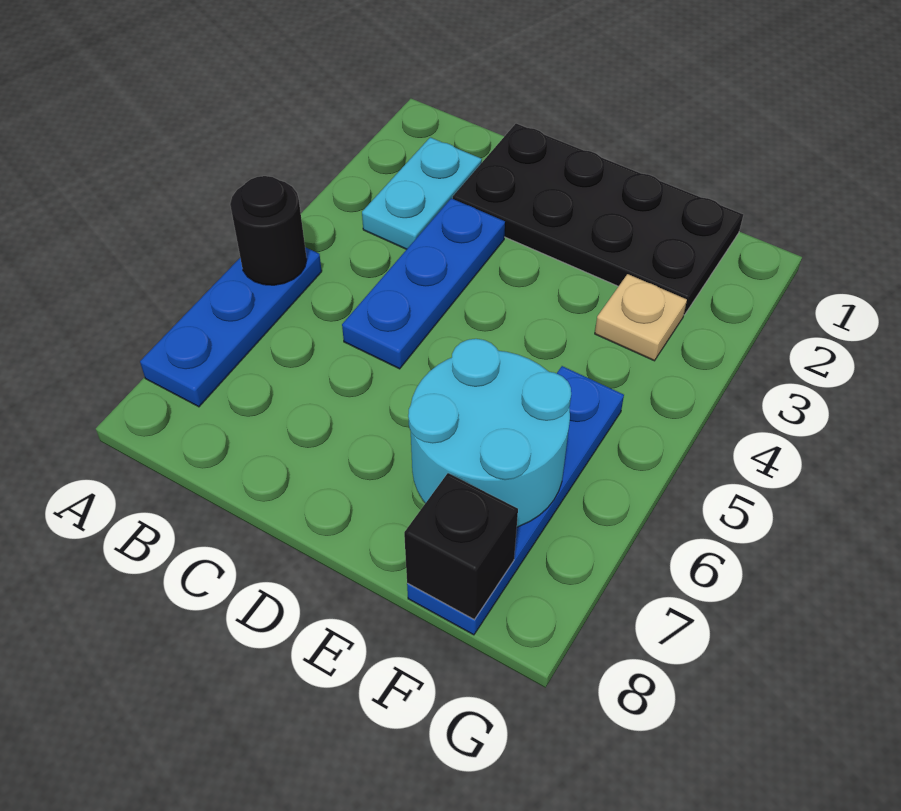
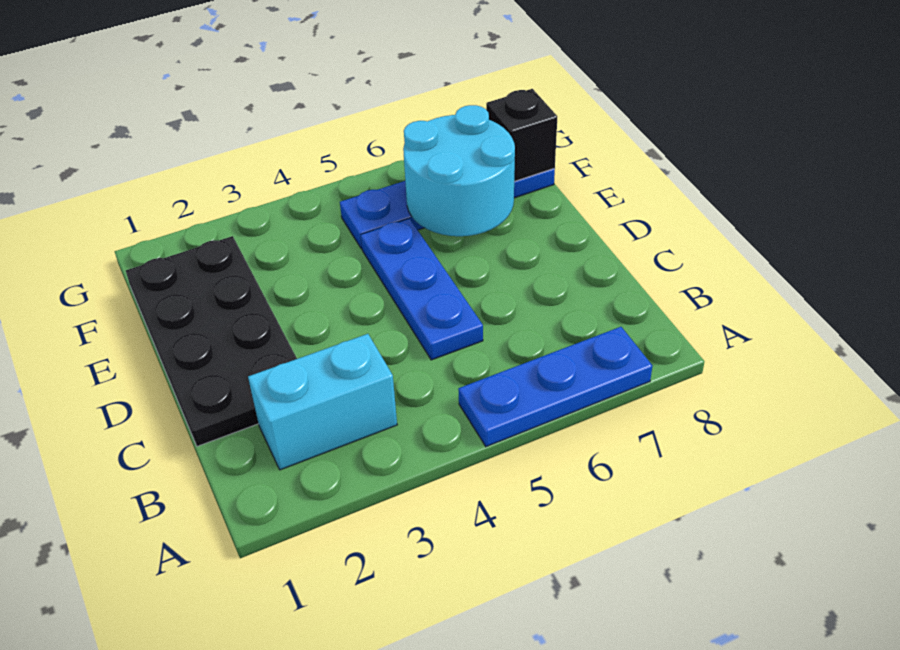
black 1x1 round brick [230,176,307,285] -> none
cyan 1x2 plate [362,137,482,249] -> cyan 1x2 brick [248,334,397,470]
blue 1x3 plate [342,198,505,369] -> blue 1x3 plate turned to [361,219,483,360]
tan 1x1 plate [595,274,687,361] -> none

